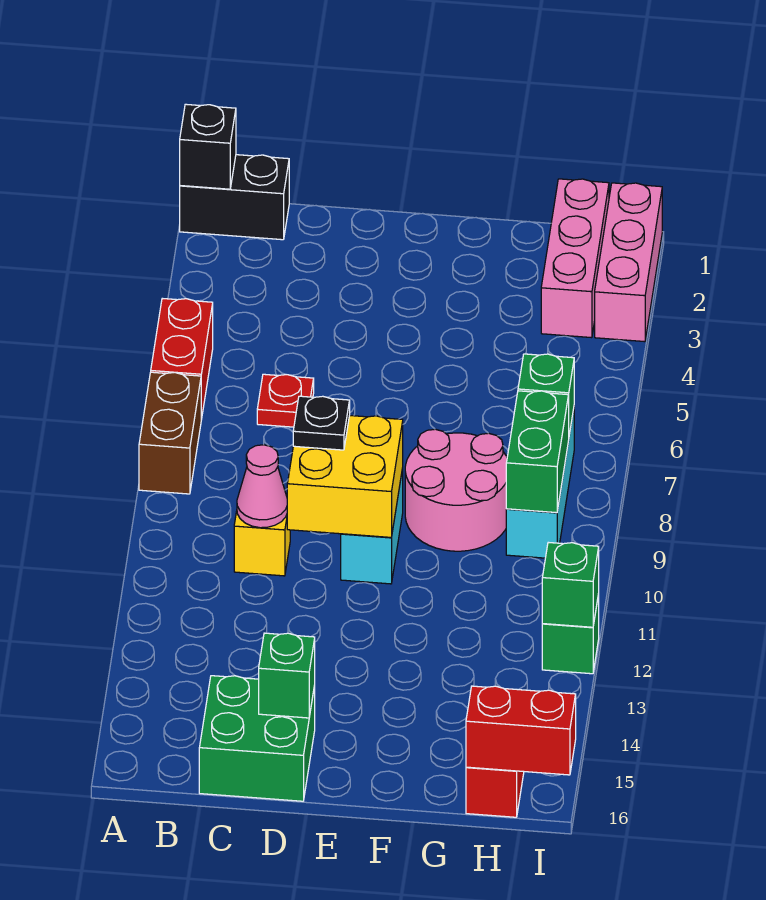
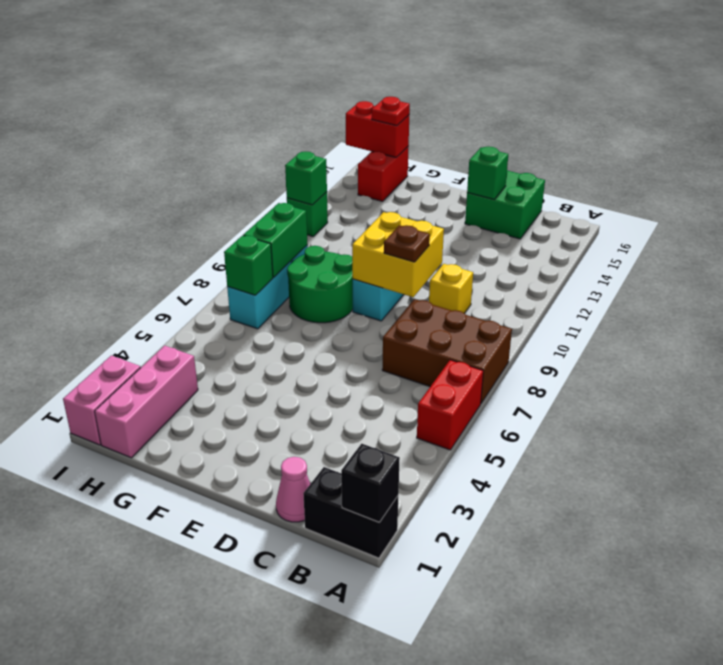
brown 1x2 brick [139,372,201,494] -> brown 2x3 brick [382,299,512,403]
red 1x1 plate [257,374,314,427] -> red 1x1 plate moved to [372,97,410,126]
pink 1x1 cone [237,445,287,528] -> pink 1x1 cone moved to [276,457,310,522]
black 1x1 plate [293,396,350,450] -> brown 1x1 plate [384,225,430,262]
pink 2x2 round brick [405,429,507,551] -> green 2x2 round brick [287,246,353,323]
pink 1x3 brick [595,183,662,342] -> pink 1x2 brick [63,356,141,445]

